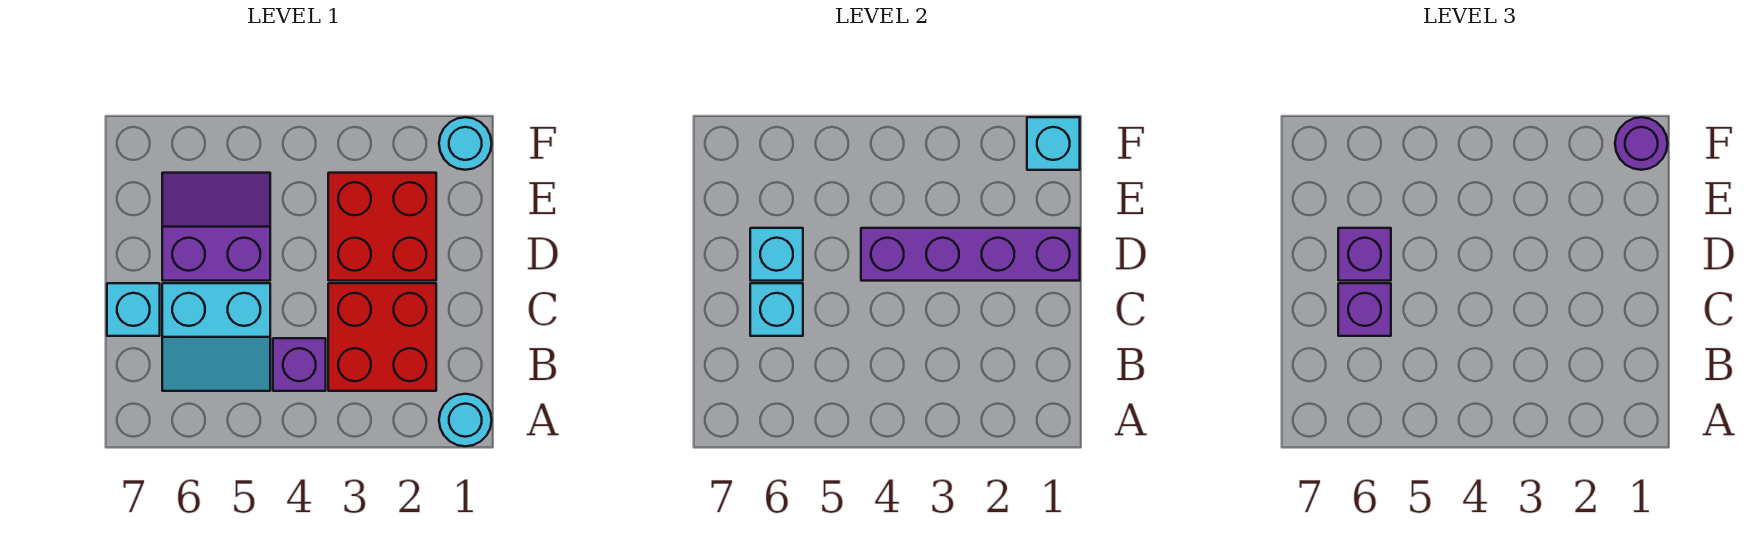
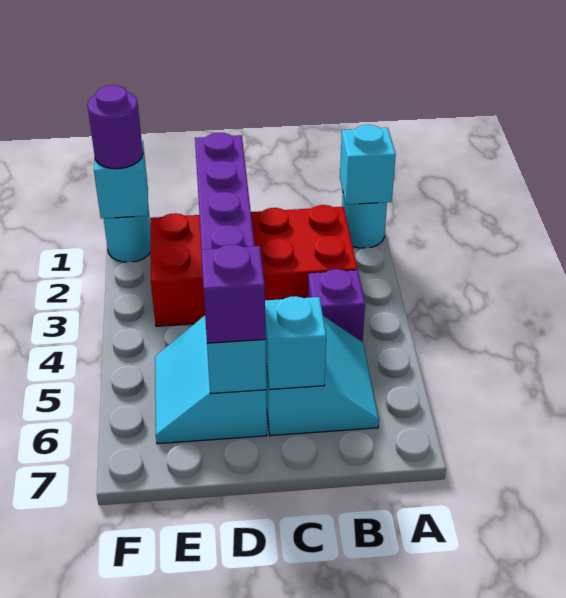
purple 1x1 brick [1338,283,1391,336] -> none
cyan 1x1 brick [107,283,160,336] -> cyan 1x1 brick moved to [340,125,396,205]
purple 2x2 slope [162,173,270,281] -> cyan 2x2 slope [155,316,267,444]

